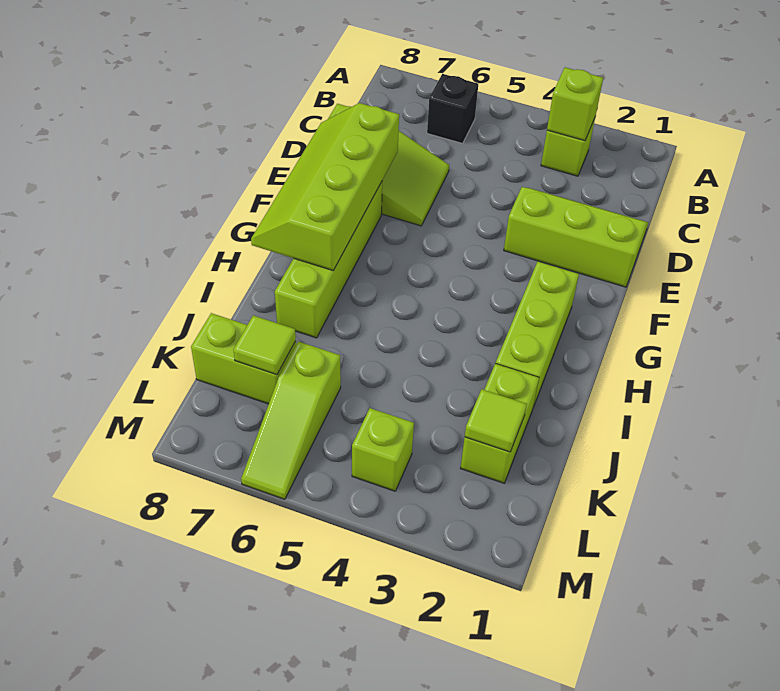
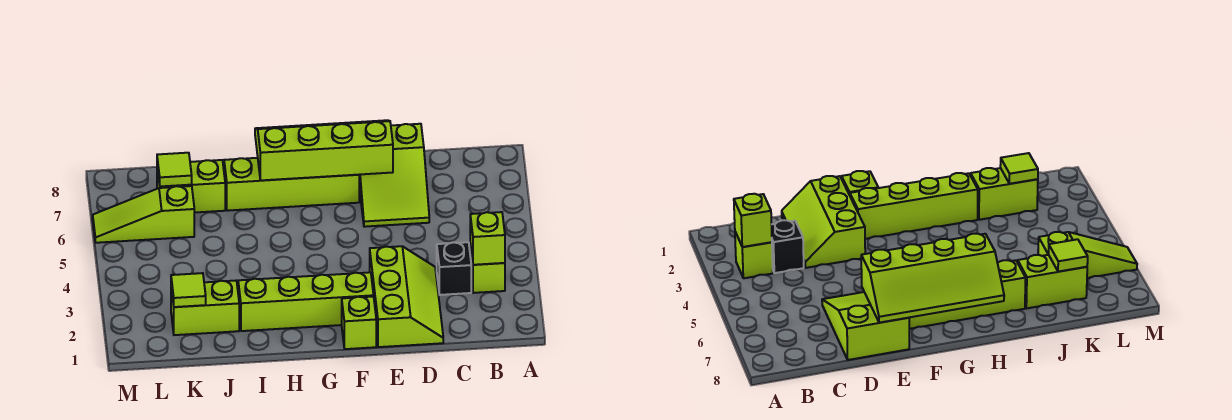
black 1x1 brick [427,74,478,143] -> black 1x1 brick moved to [437,242,471,295]
lime 1x3 brick [496,262,579,407] -> lime 1x4 brick [238,272,374,331]
lime 1x2 brick [191,313,296,404] -> lime 1x2 brick turned to [157,160,225,213]
lime 1x1 brick [352,408,414,491] -> lime 1x1 brick moved to [342,297,376,349]

